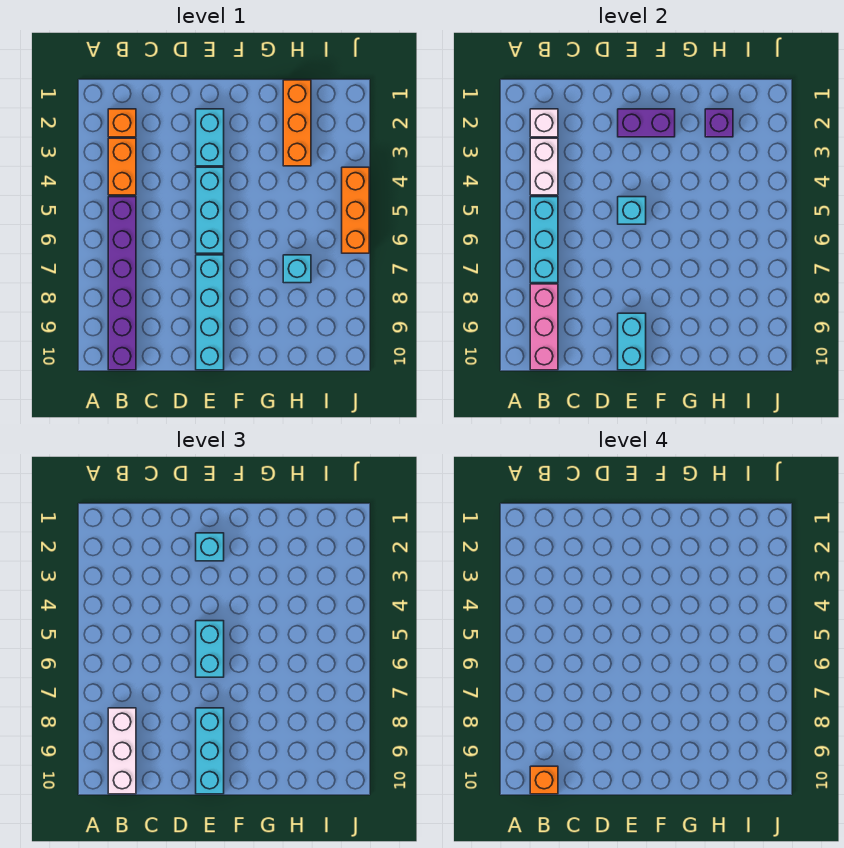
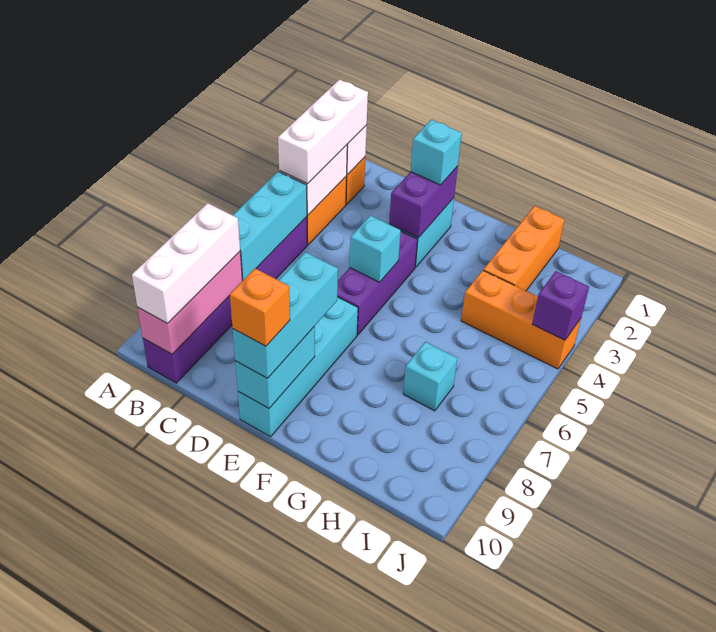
none -> white 1x3 brick [278,80,368,184]
orange 1x1 brick [530,766,558,794] -> orange 1x1 brick moved to [230,269,290,346]
purple 1x2 brick [618,109,675,137] -> purple 1x2 brick turned to [389,166,458,238]
cyan 1x3 brick [196,167,224,253] -> purple 1x3 brick [337,232,418,335]
cyan 1x2 brick [196,621,224,677] -> none
purple 1x1 brick [705,109,733,137] -> purple 1x1 brick moved to [532,271,589,340]
orange 1x3 brick [342,167,369,253] -> orange 1x3 brick turned to [461,271,581,369]

